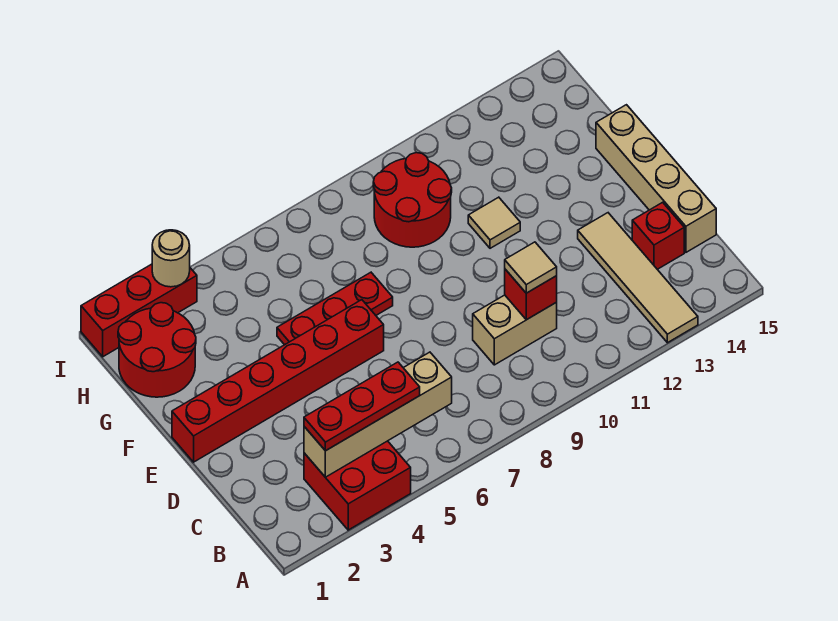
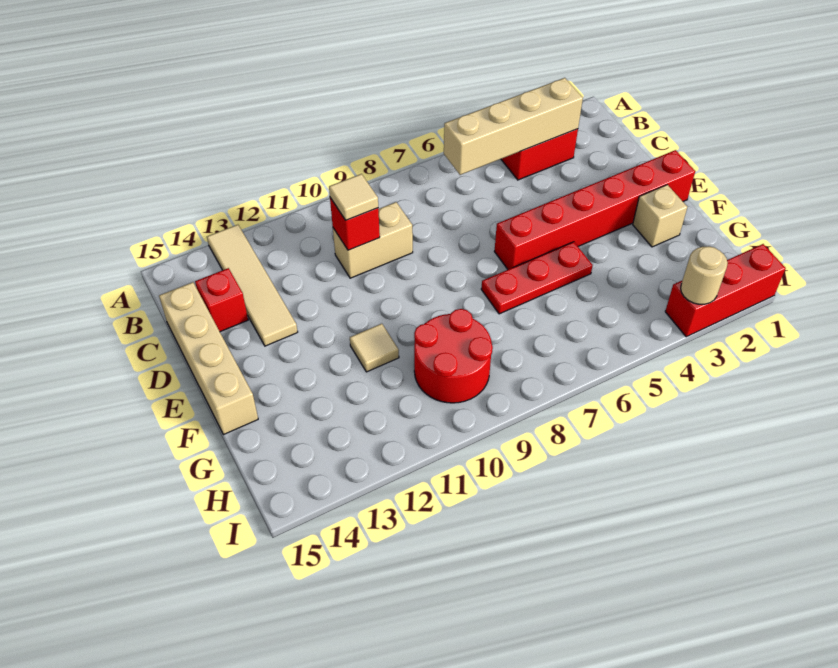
red 1x3 plate [304,362,420,451] -> none
none -> tan 1x1 brick [633,185,687,247]
red 2x2 round brick [118,303,196,397] -> none

